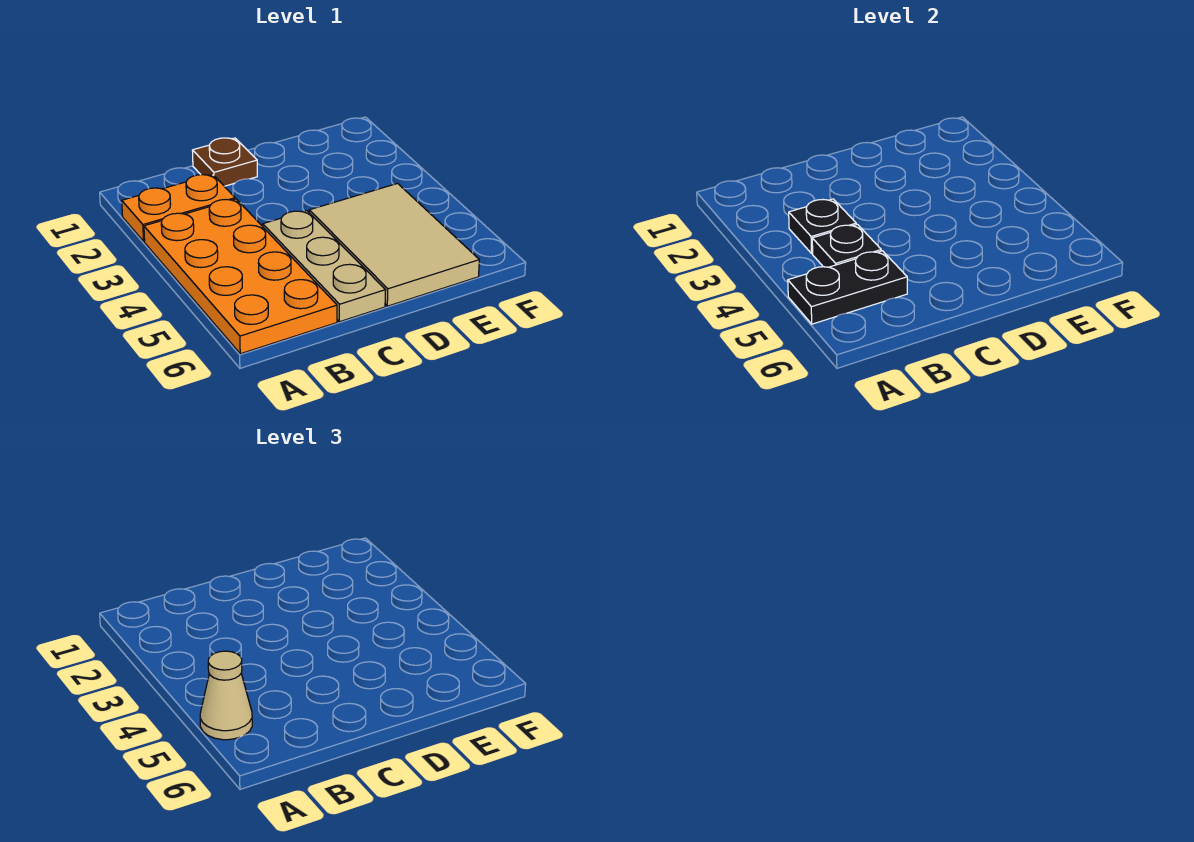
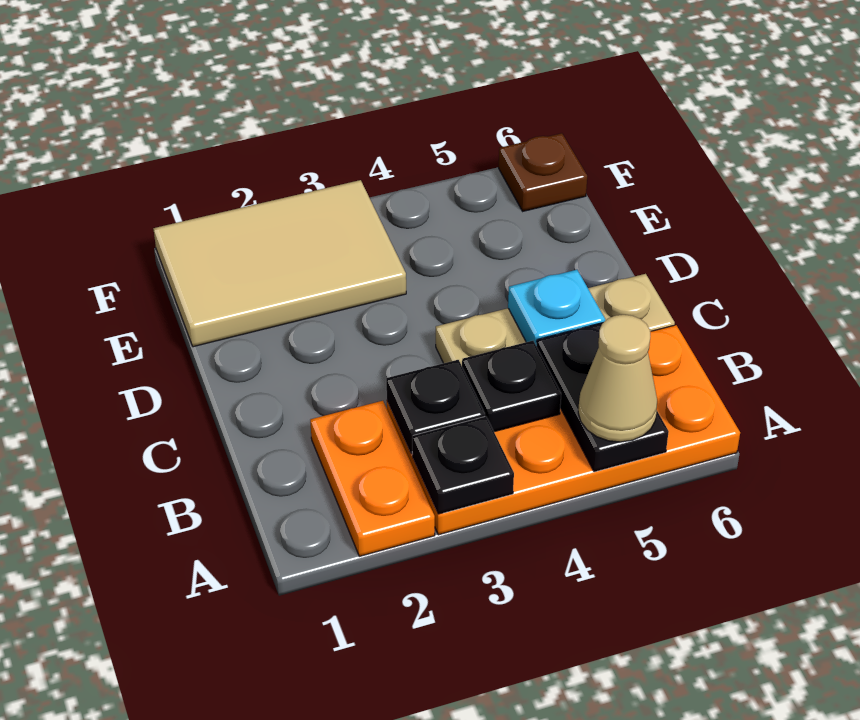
none -> black 1x1 plate [412,416,514,514]
brown 1x1 plate [192,138,257,186] -> brown 1x1 plate moved to [499,133,587,211]
none -> cyan 1x1 plate [508,270,605,346]
tan 2x3 tile [309,183,479,306] -> tan 2x3 tile moved to [153,180,406,347]

